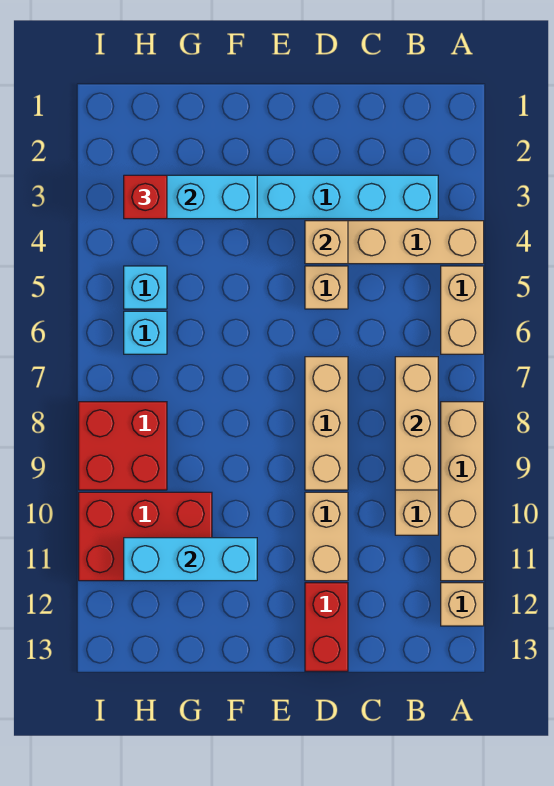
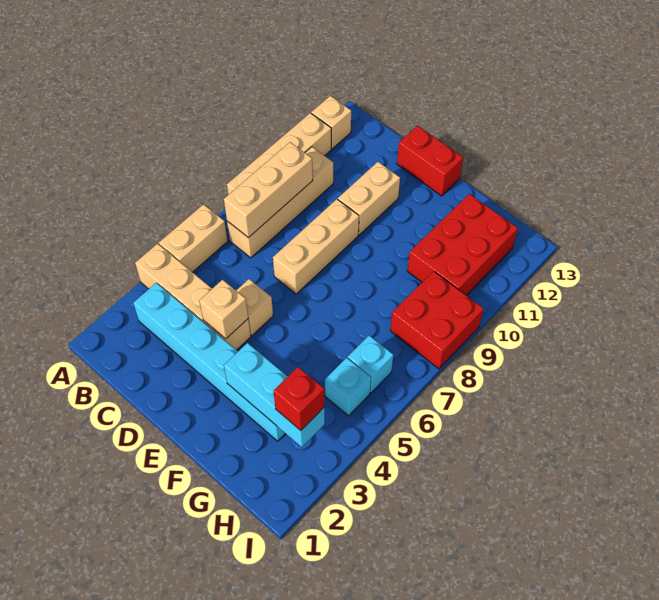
red 1x2 brick [305,583,348,671] -> red 1x2 brick turned to [397,126,463,196]
cyan 1x3 brick [124,538,257,581] -> none
red 2x3 brick [79,492,212,581] -> red 2x3 brick turned to [407,194,518,295]

